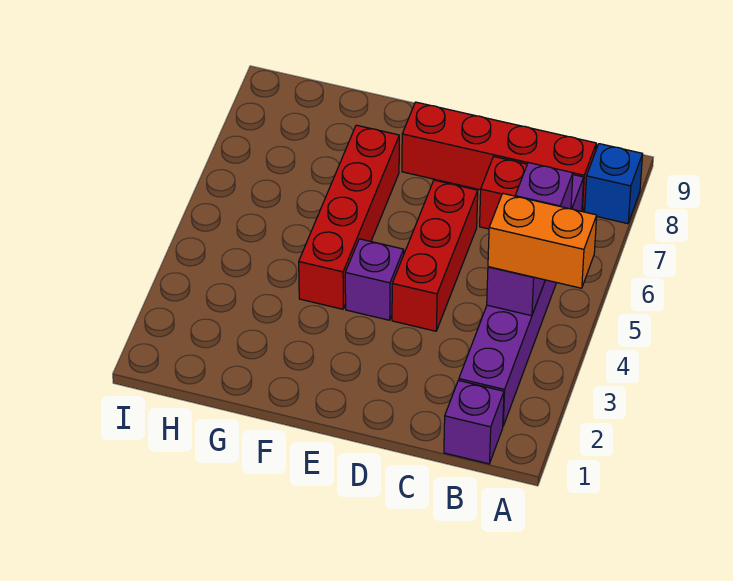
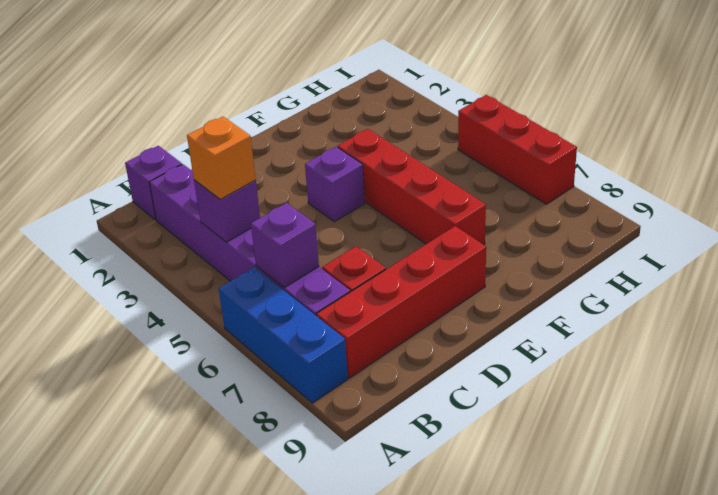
orange 1x2 brick [488,194,597,288] -> orange 1x1 brick [187,117,256,200]
blue 1x1 brick [585,144,643,224] -> blue 1x3 brick [219,267,348,403]
red 1x3 brick [392,180,478,331] -> red 1x3 brick moved to [458,95,577,204]

